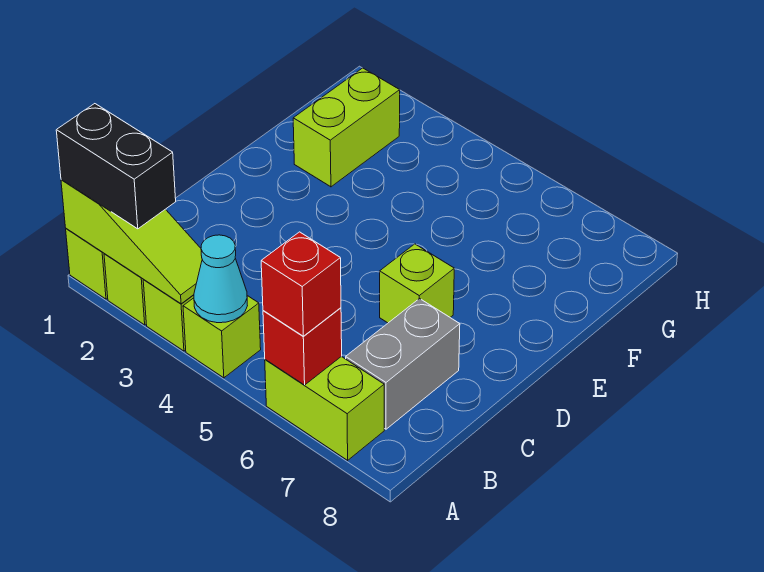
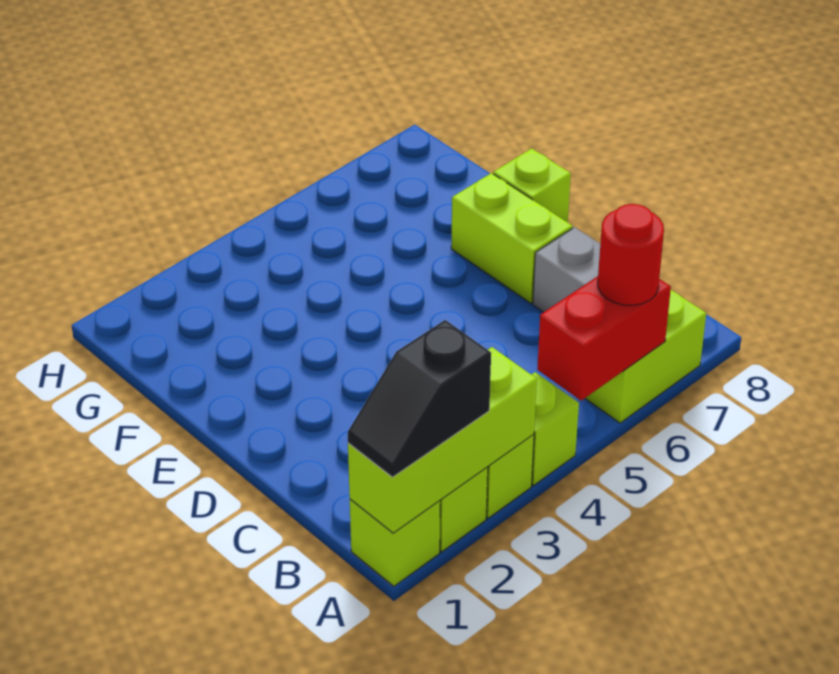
lime 1x3 slope [61,180,202,304] -> lime 1x3 brick [348,347,537,533]
black 1x2 brick [56,104,176,229] -> black 1x2 slope [348,320,491,477]
cyan 1x1 cone [194,235,247,323] -> none
red 1x1 brick [263,308,342,385] -> red 1x2 brick [537,276,671,400]
red 1x1 brick [261,232,341,336] -> red 1x1 round brick [598,204,664,305]
lime 1x1 brick [380,244,454,323] -> lime 1x1 brick moved to [493,148,571,222]
lime 1x2 brick [293,68,400,187] -> lime 1x2 brick moved to [451,173,573,303]

